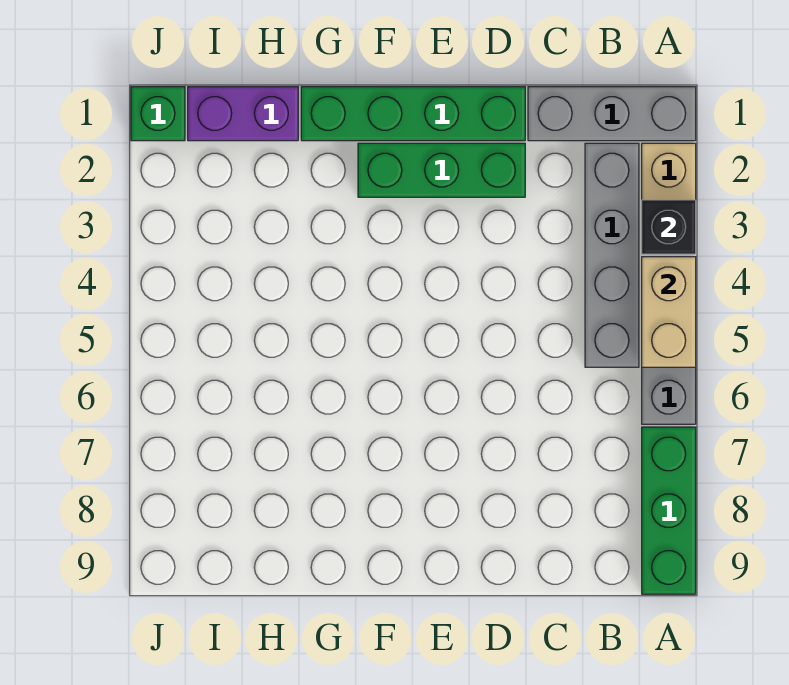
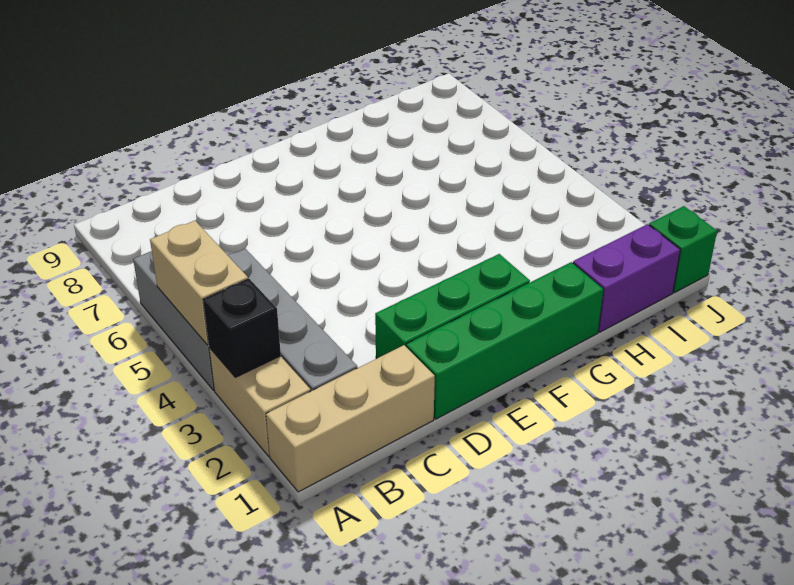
grey 1x3 brick [528,87,696,141] -> tan 1x3 brick [266,345,435,492]
green 1x3 brick [642,427,696,594] -> none

